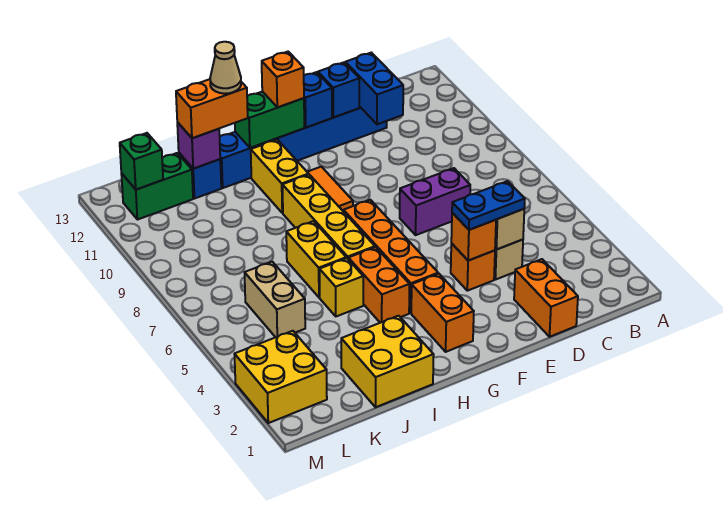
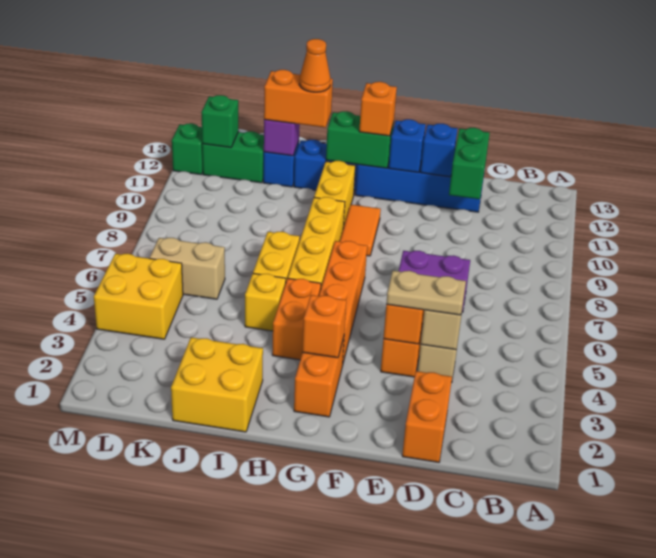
blue 1x2 plate [452,181,525,230] -> tan 1x2 plate [386,271,466,315]
blue 1x2 brick [345,53,403,124] -> green 1x2 brick [449,128,490,199]
none -> orange 1x1 brick [302,295,346,358]
tan 1x1 cone [210,42,241,94] -> orange 1x1 cone [299,39,330,92]
tan 1x2 brick [245,262,305,337] -> tan 1x2 brick turned to [150,238,225,299]
yellow 2x2 brick [234,331,327,423] -> yellow 2x2 brick moved to [94,254,183,339]
none -> green 1x1 brick [172,123,203,175]

